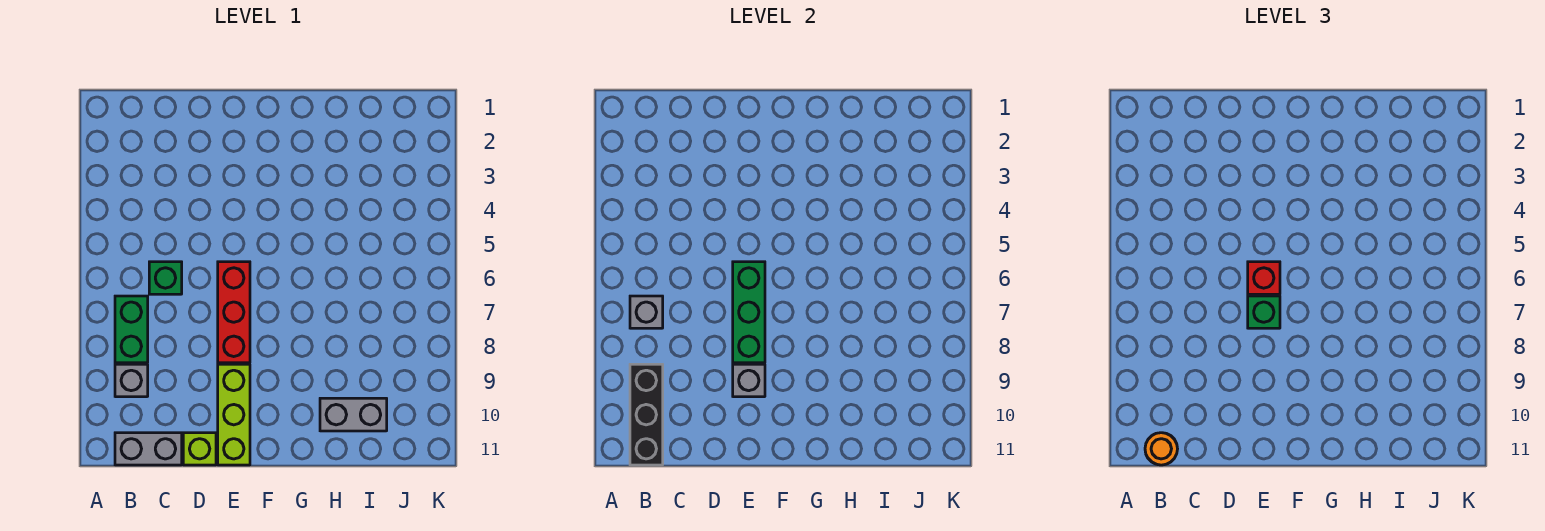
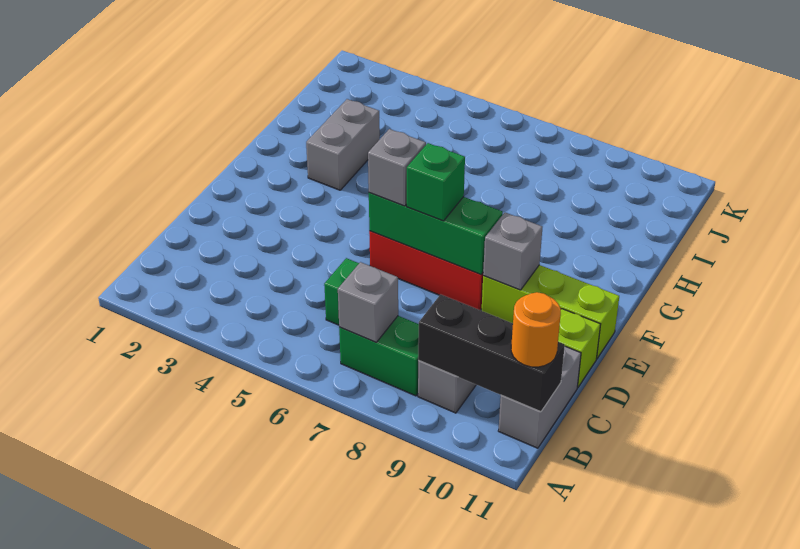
red 1x1 brick [1248,262,1280,294] -> grey 1x1 brick [368,129,426,206]
grey 1x2 brick [320,398,387,431] -> grey 1x2 brick moved to [306,99,380,190]

